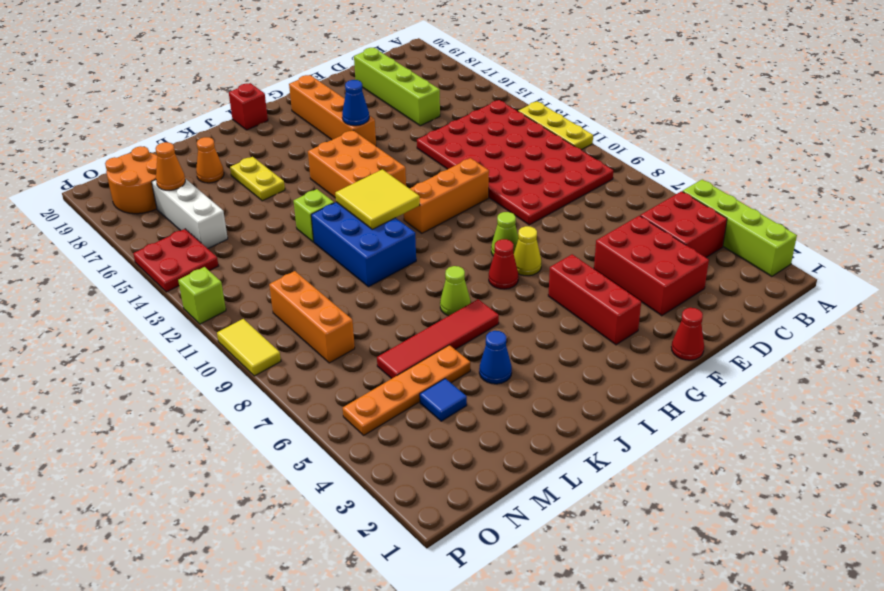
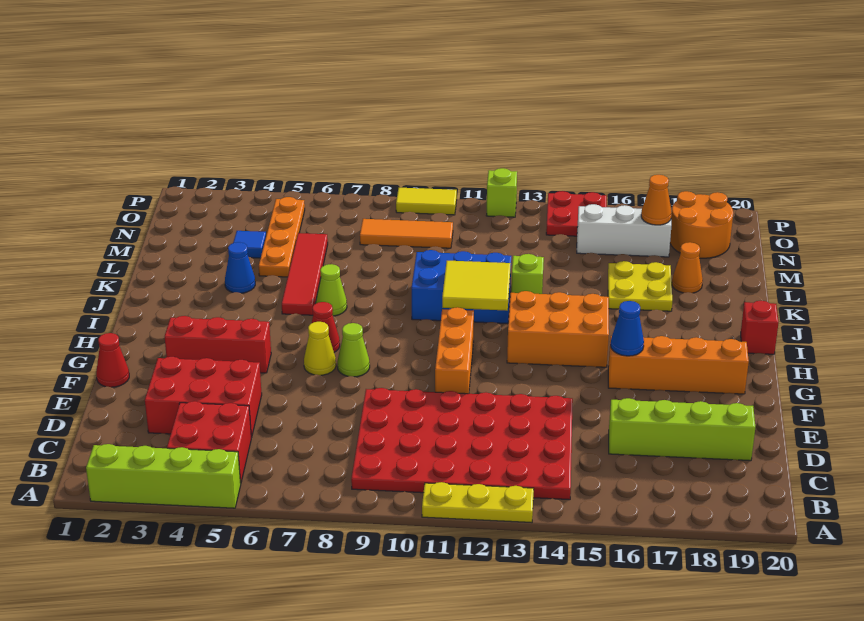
yellow 1x2 plate [230,157,285,201] -> yellow 2x2 plate [608,261,672,311]
orange 1x3 brick [269,271,355,363] -> orange 1x3 tile [360,219,453,248]

